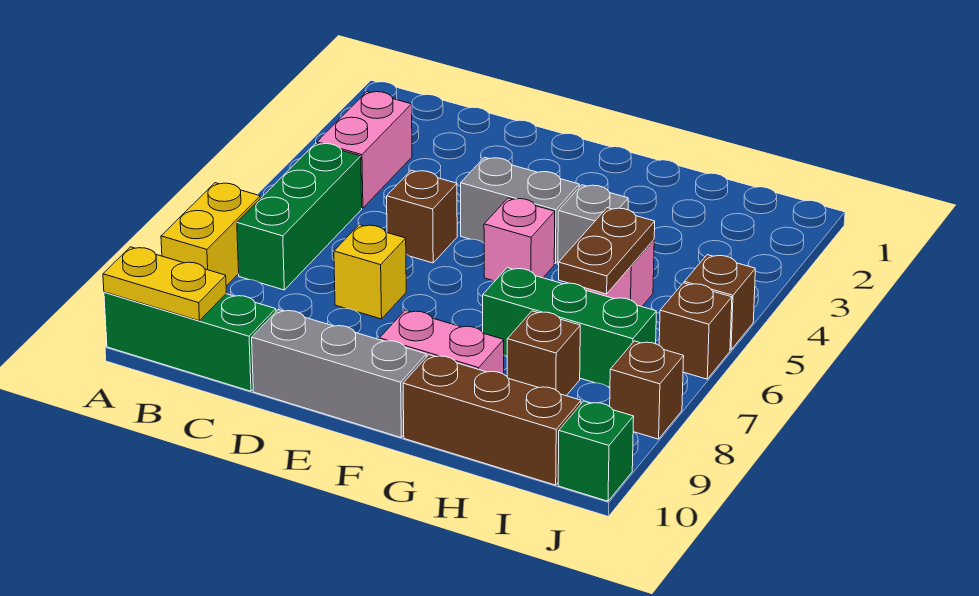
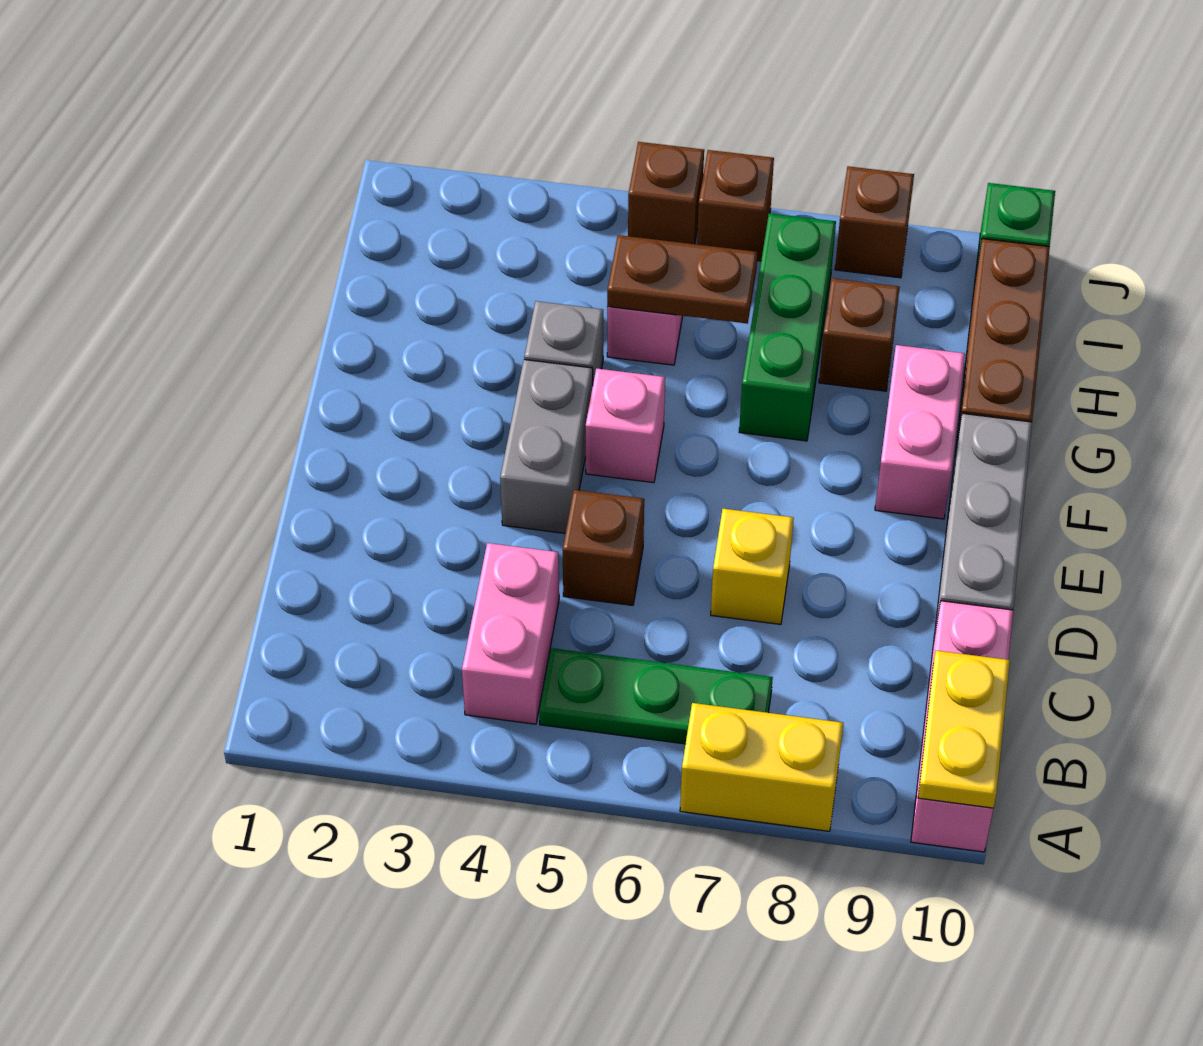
green 1x3 brick [104,292,276,391] -> pink 1x3 brick [911,601,1013,852]
pink 1x2 brick [317,92,412,208] -> pink 1x2 brick turned to [462,543,559,724]
green 1x3 brick [237,143,362,290] -> green 1x3 plate [539,648,773,744]

